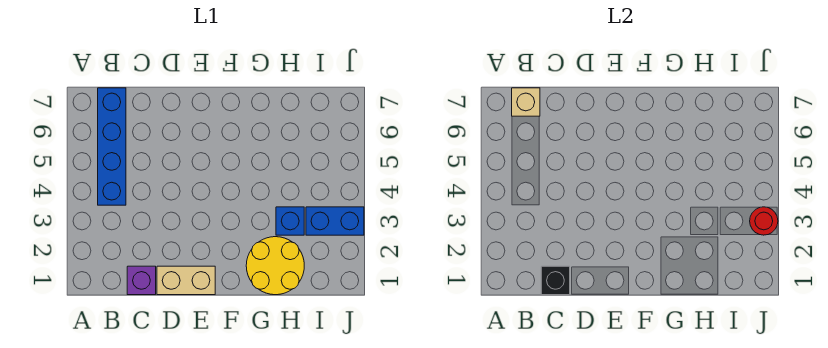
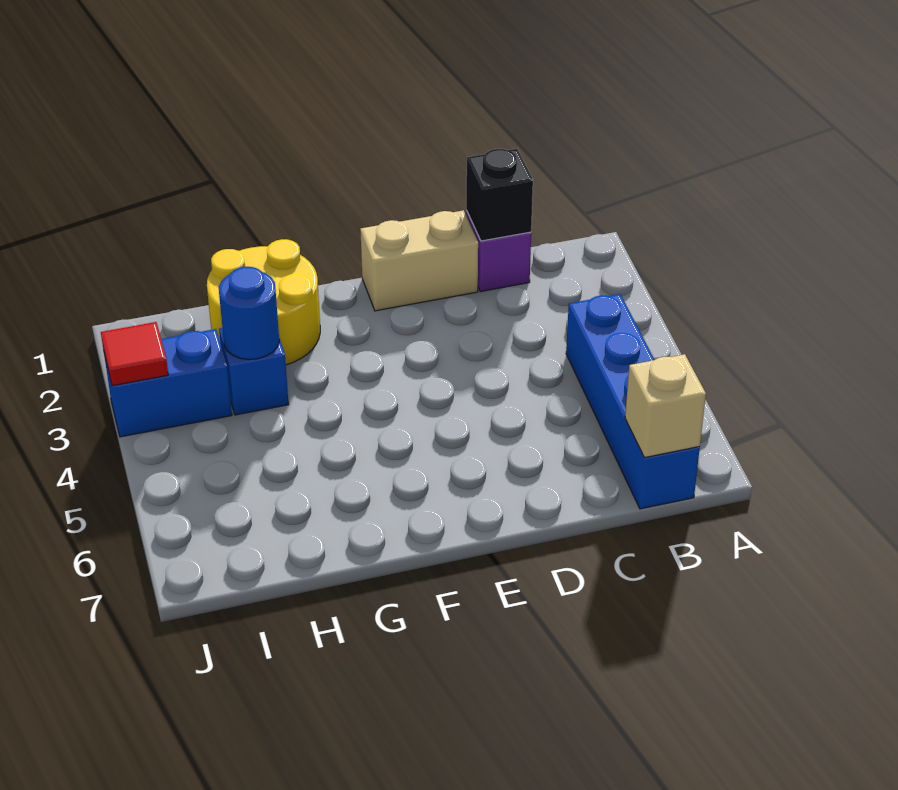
none -> blue 1x1 round brick [219,267,279,360]
red 1x1 round brick [750,207,778,235] -> red 1x1 tile [101,322,168,386]

